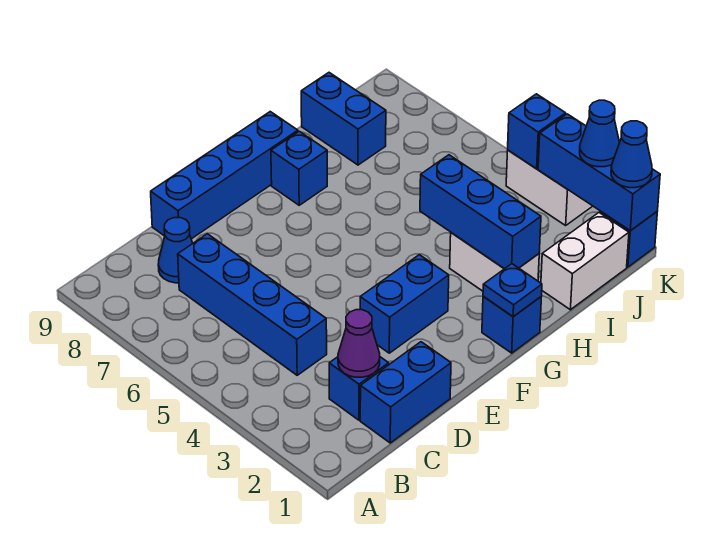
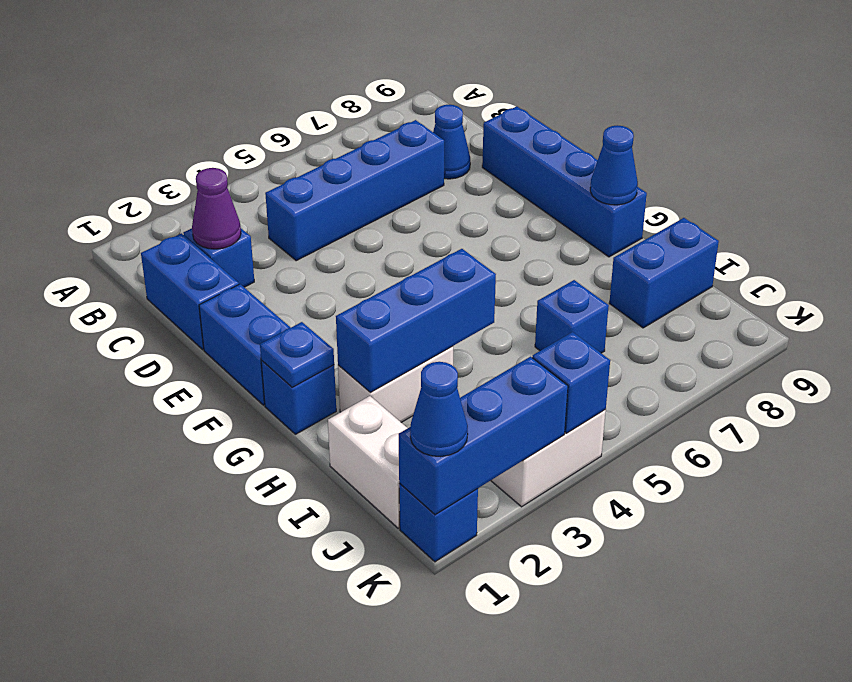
blue 1x2 brick [360,255,449,353] -> blue 1x2 brick moved to [199,284,291,405]
blue 1x1 brick [271,131,327,205] -> blue 1x1 brick moved to [535,280,609,353]
blue 1x1 cone [580,100,620,167] -> blue 1x1 cone moved to [590,125,638,205]

